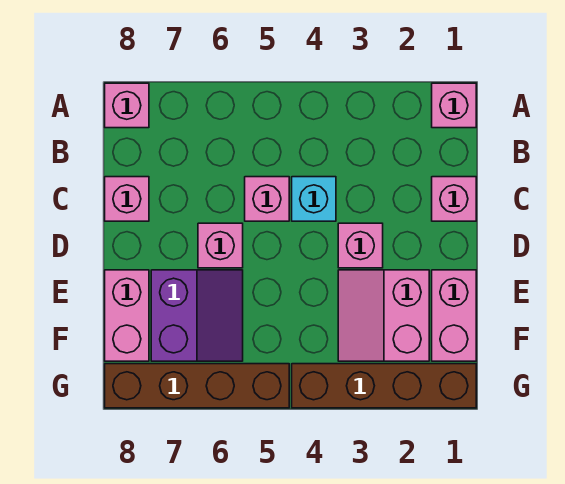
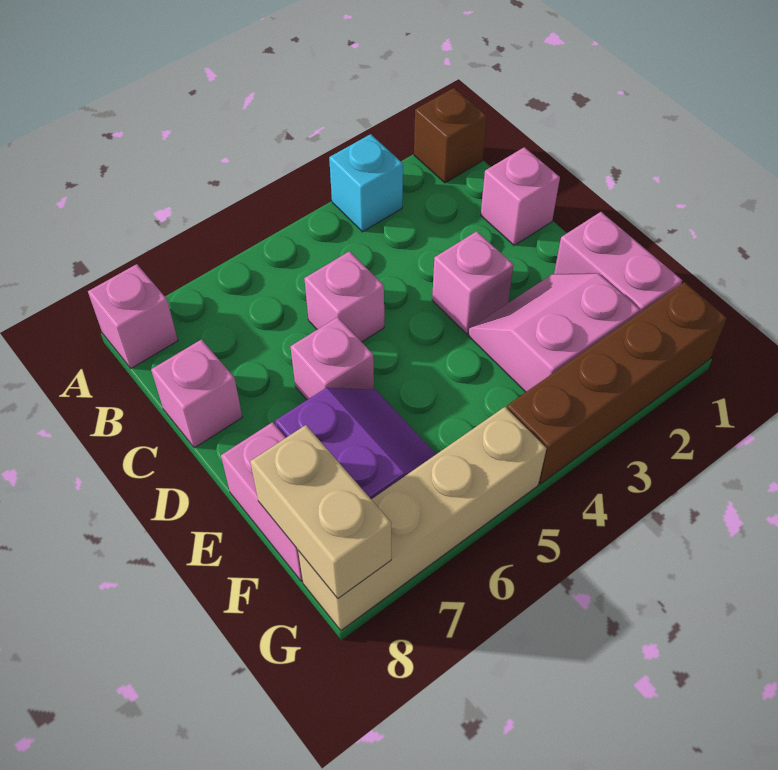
pink 1x1 brick [432,83,476,128] -> brown 1x1 brick [414,88,487,183]
cyan 1x1 brick [292,177,336,221] -> cyan 1x1 brick moved to [329,134,403,232]
pink 2x2 slope [338,270,429,361] -> pink 2x2 slope turned to [469,273,640,392]
none -> tan 1x2 brick [250,425,391,598]
brown 1x4 brick [105,364,289,408] -> tan 1x4 brick [298,407,546,630]

